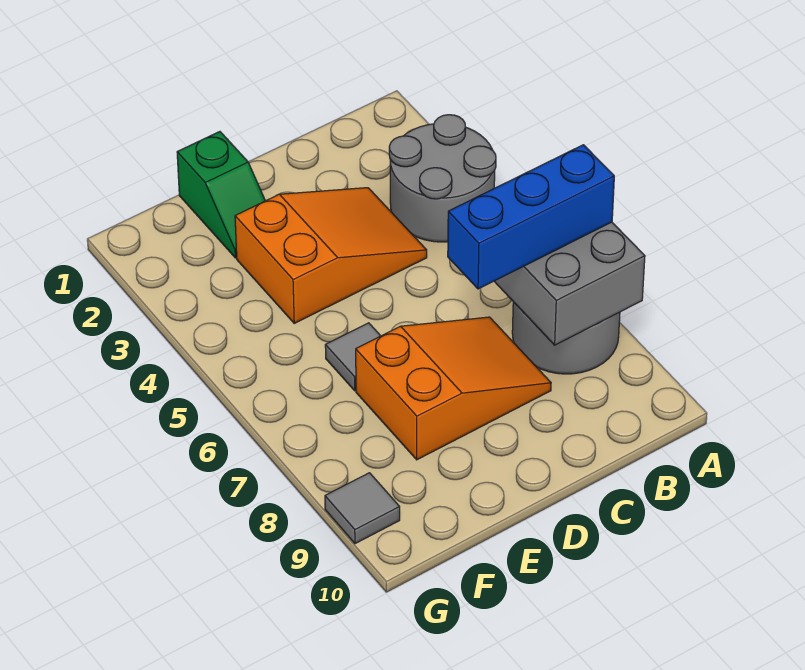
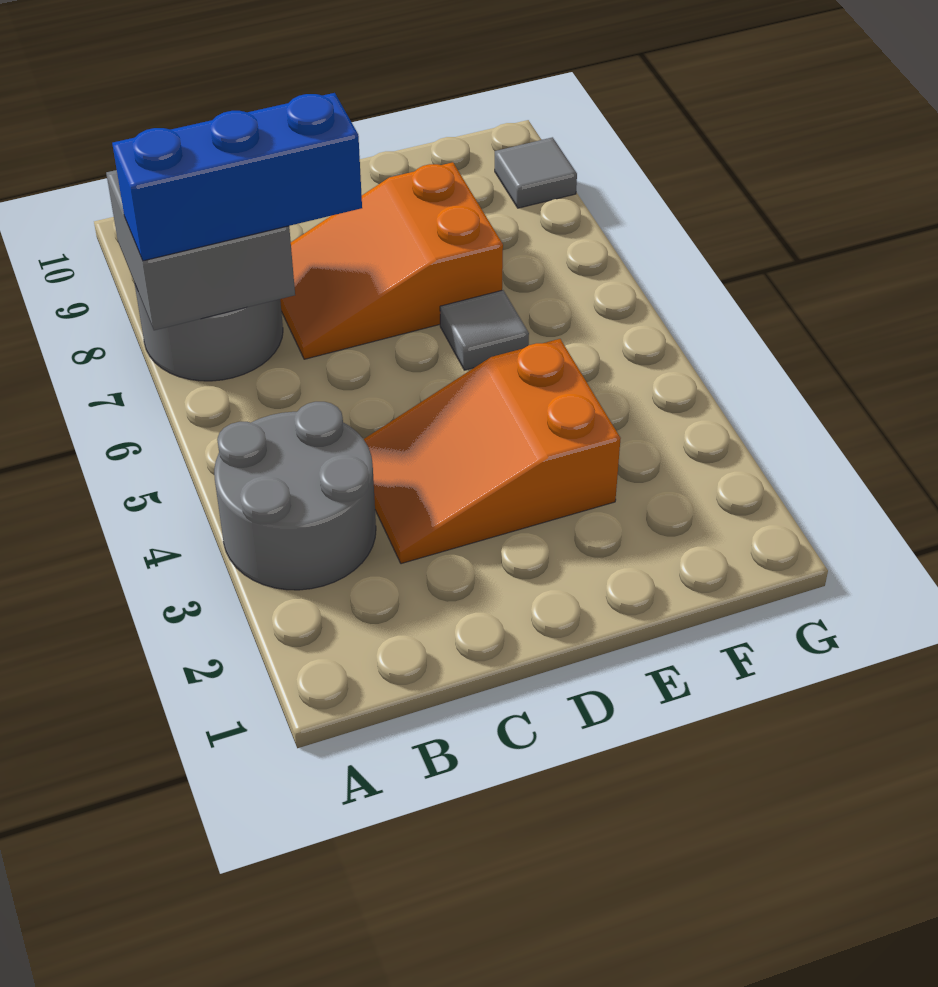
green 1x2 slope [177,132,265,258] -> none

